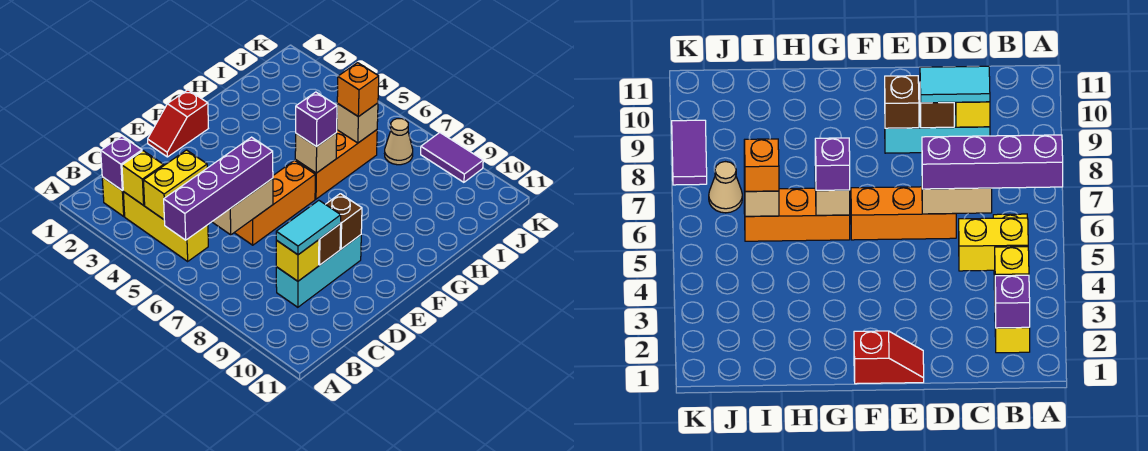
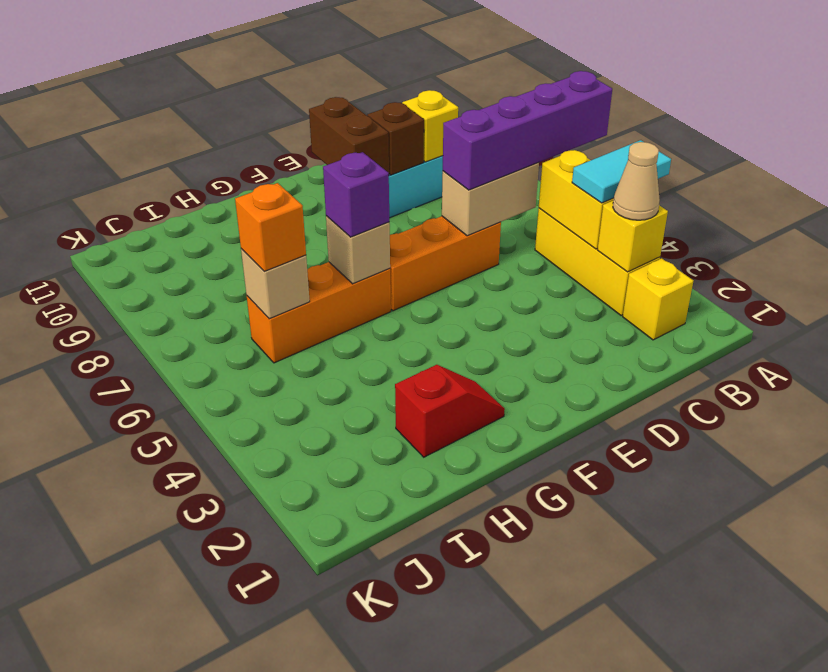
purple 1x1 brick [101,136,142,191] -> none
yellow 1x2 brick [143,150,207,219] -> yellow 1x2 brick turned to [539,150,614,249]
cyan 1x2 tile [276,200,341,255] -> cyan 1x2 tile moved to [572,140,671,203]
red 1x2 slope [148,90,208,157] -> red 1x2 slope moved to [395,365,505,457]
brown 1x1 brick [326,194,362,249] -> brown 1x2 brick [309,97,389,173]
tan 1x1 cone [385,119,413,165] -> tan 1x1 cone moved to [613,142,660,220]
purple 1x2 tile [421,133,483,182] -> none

